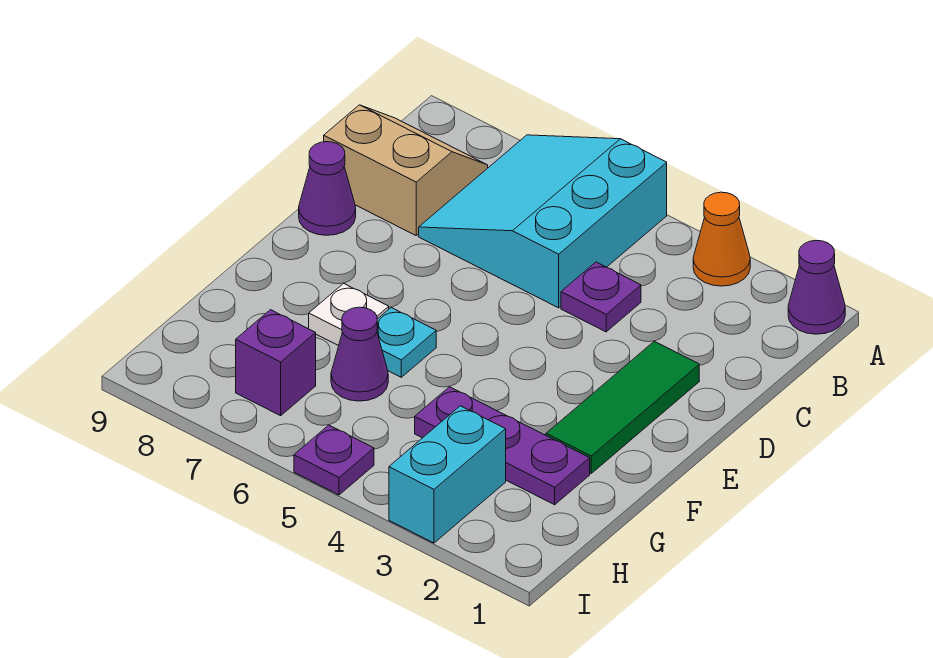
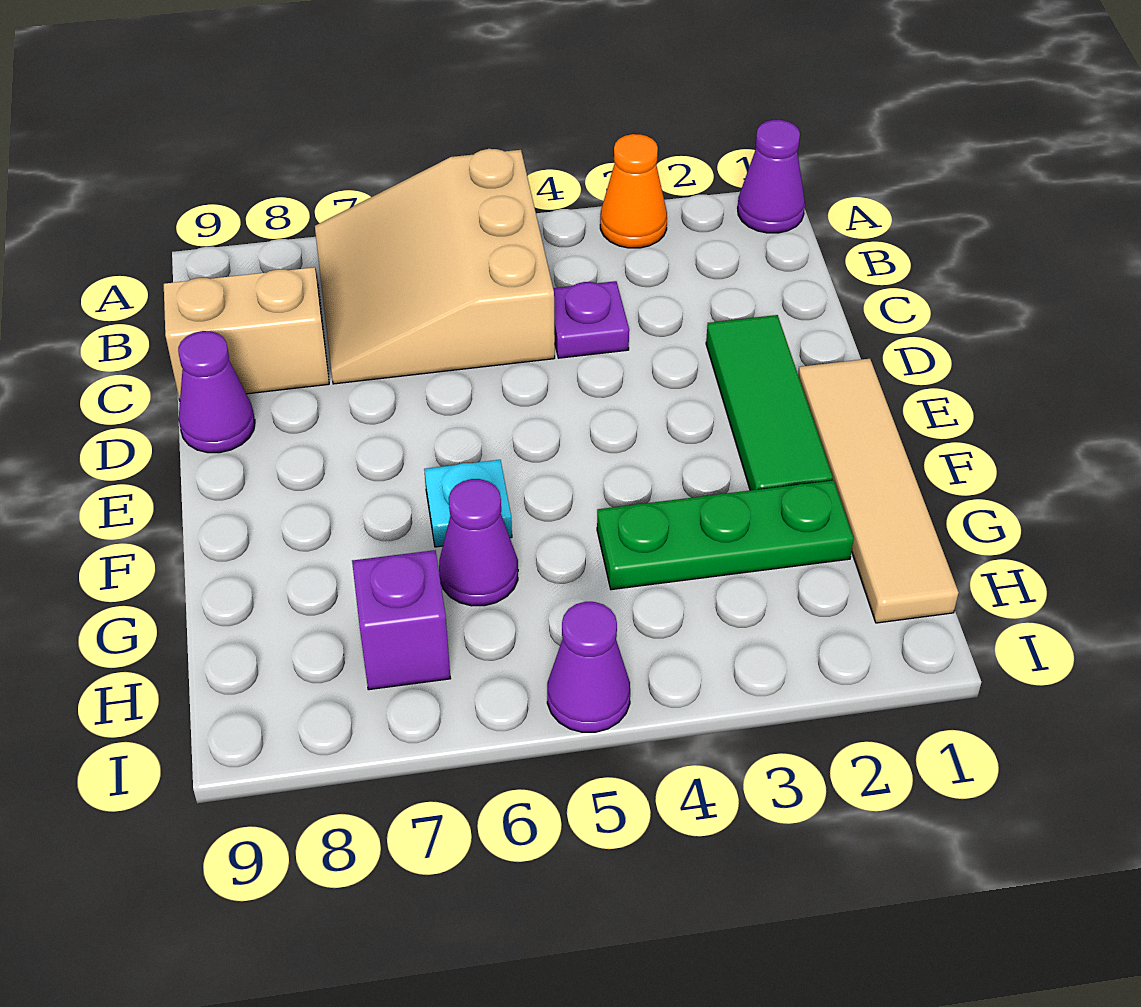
cyan 3x3 slope [419,135,667,308] -> tan 3x3 slope [315,149,555,384]
none -> tan 1x4 tile [798,359,959,623]
white 1x1 plate [309,283,389,346] -> none
purple 1x3 plate [415,387,590,505] -> green 1x3 plate [597,480,854,590]
cyan 1x2 brick [389,406,506,543] -> none
purple 1x1 plate [294,425,374,495] -> purple 1x1 cone [547,602,630,732]

